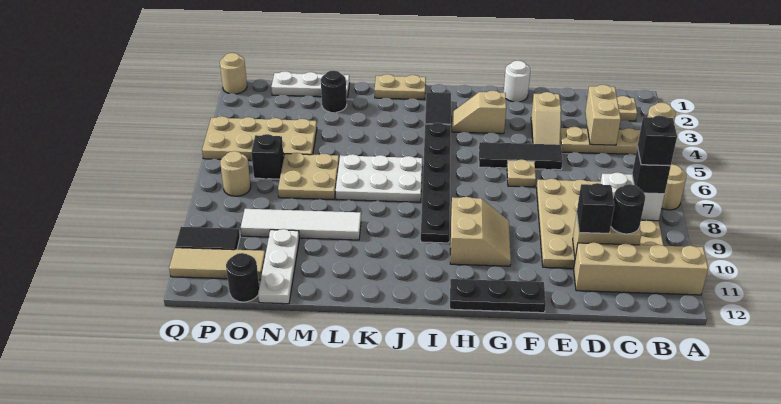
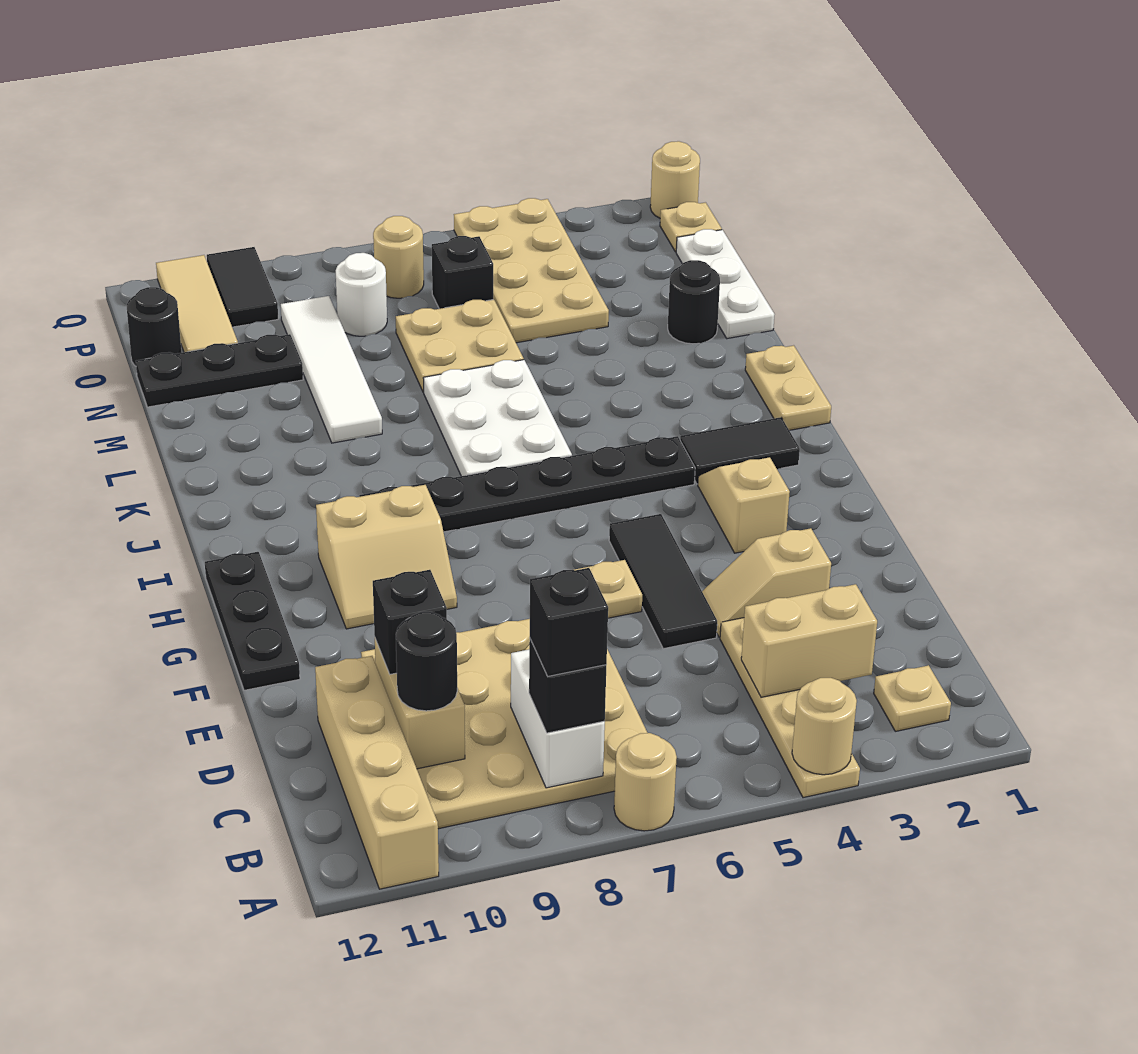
white 1x1 round brick [504,61,530,102] -> white 1x1 round brick moved to [336,253,387,336]
white 1x3 plate [258,229,299,304] -> black 1x3 plate [136,334,303,407]
none -> tan 1x1 plate [660,202,722,252]

